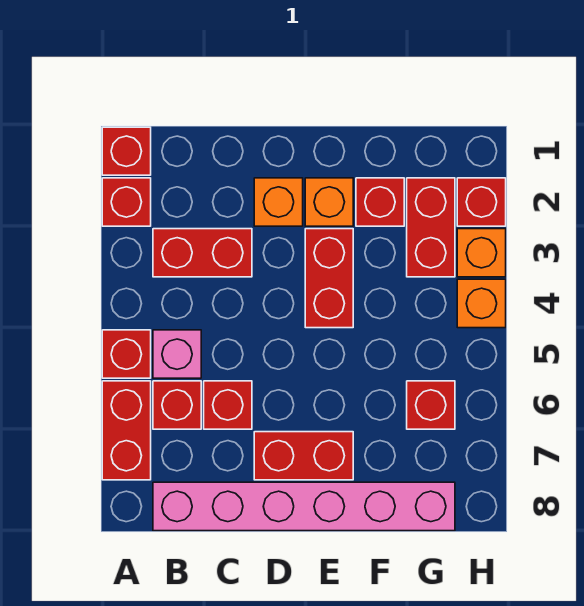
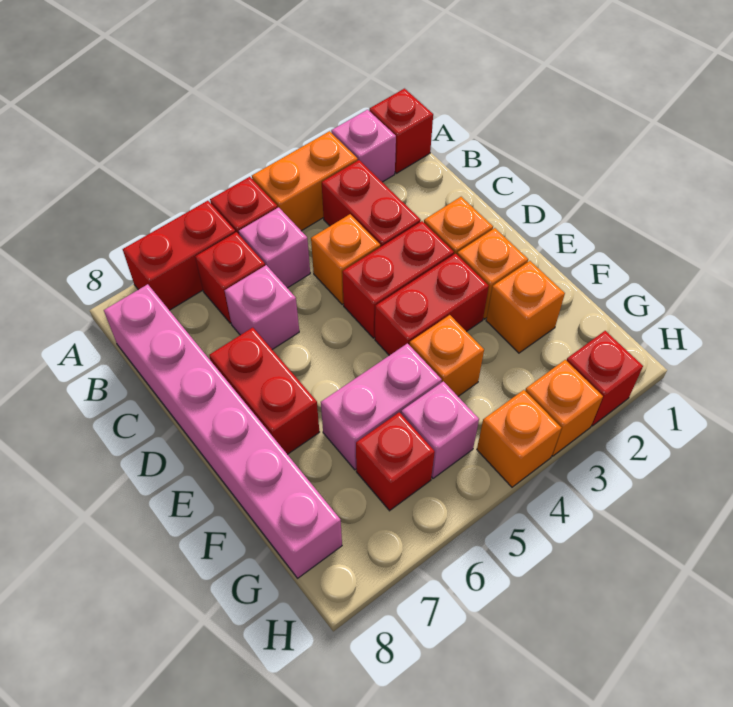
red 1x1 brick [102,178,151,226] -> pink 1x1 brick [331,110,396,182]
none -> orange 1x2 brick [252,131,358,231]
none -> orange 1x1 brick [311,214,380,305]
red 1x1 brick [204,381,252,429] -> pink 1x1 brick [225,265,299,349]
red 1x1 brick [356,178,404,226] -> orange 1x1 brick [486,261,565,353]
none -> orange 1x1 brick [409,315,484,396]
none -> pink 1x2 brick [321,343,442,470]
red 1x2 brick [407,178,455,277] -> red 1x2 brick moved to [342,221,454,338]
none -> pink 1x1 brick [401,381,479,478]

